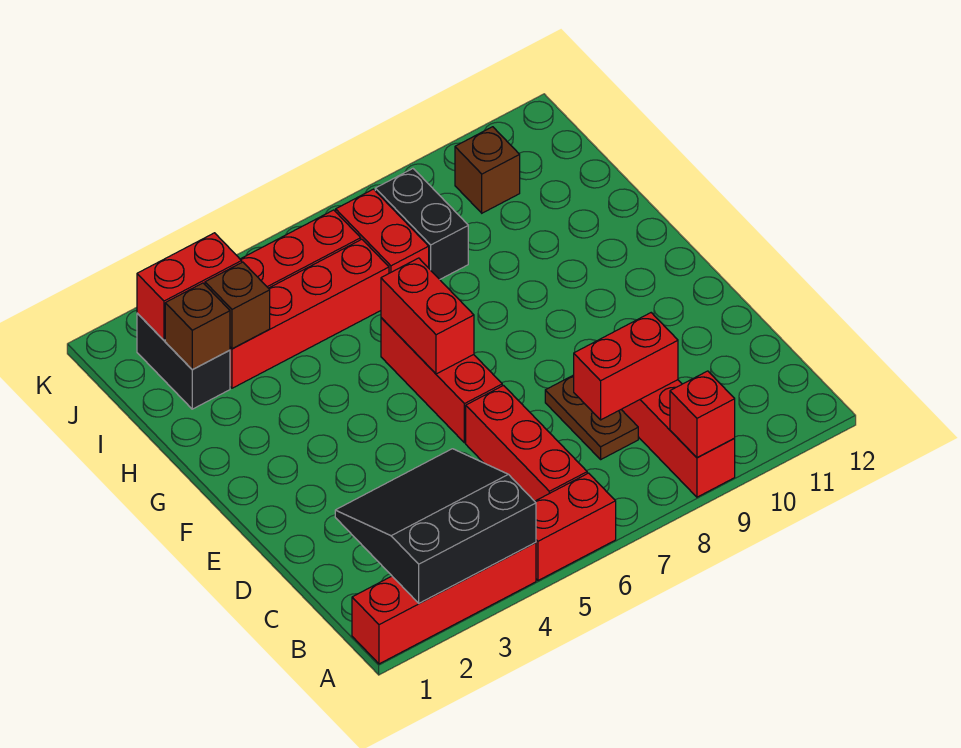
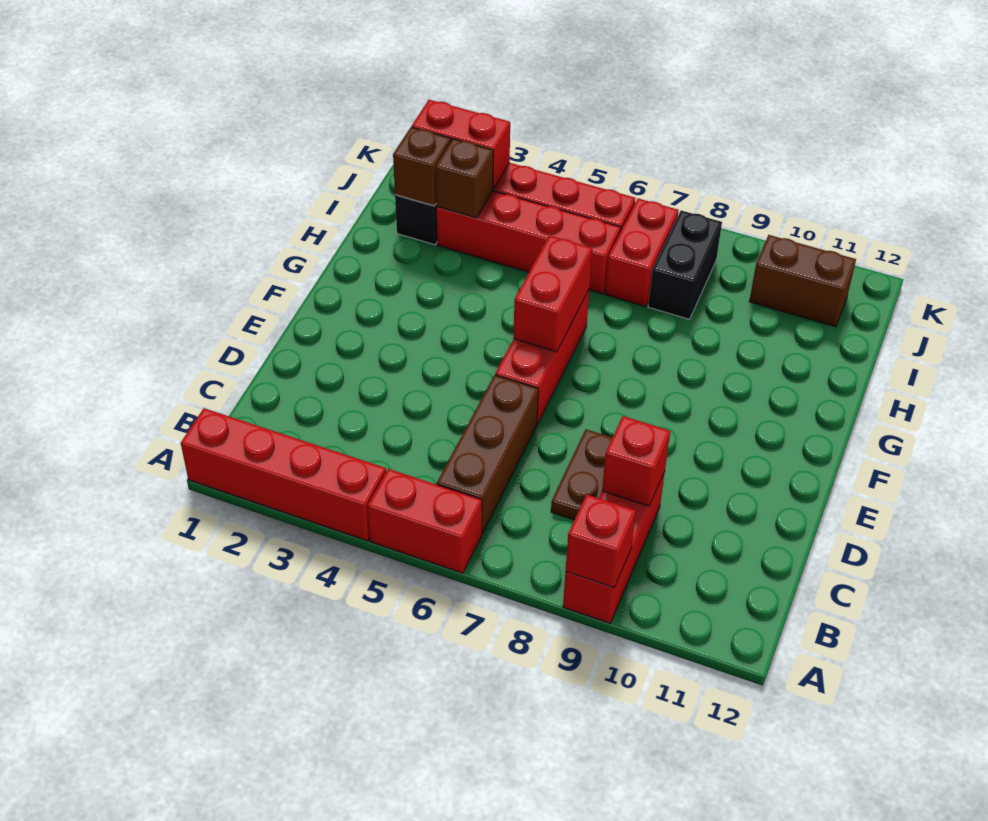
black 3x3 slope [335,449,536,603] -> none
red 1x3 brick [466,386,587,501] -> brown 1x3 brick [437,375,538,534]
red 1x2 brick [574,313,678,420] -> red 1x1 brick [602,416,670,506]
brown 1x1 brick [455,127,520,213] -> brown 1x2 brick [749,235,856,327]

